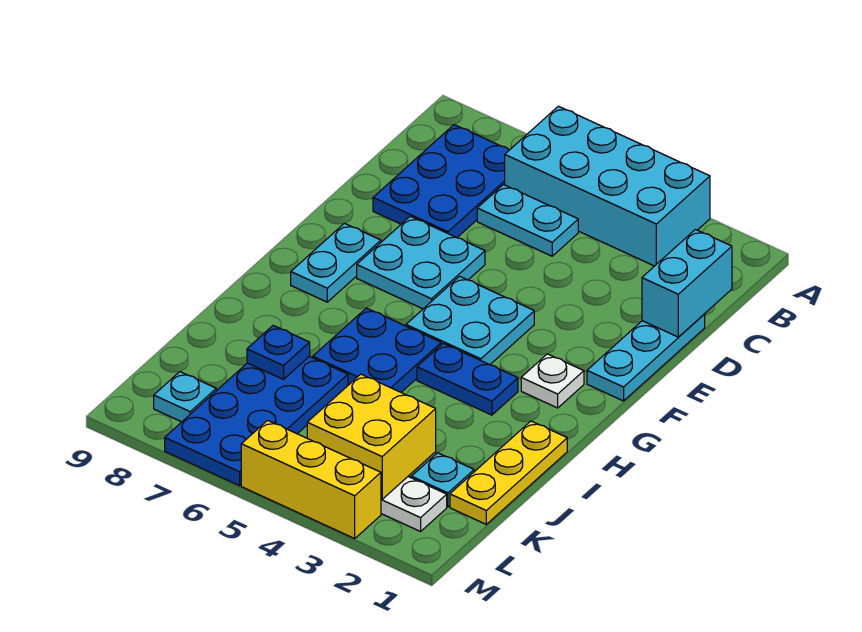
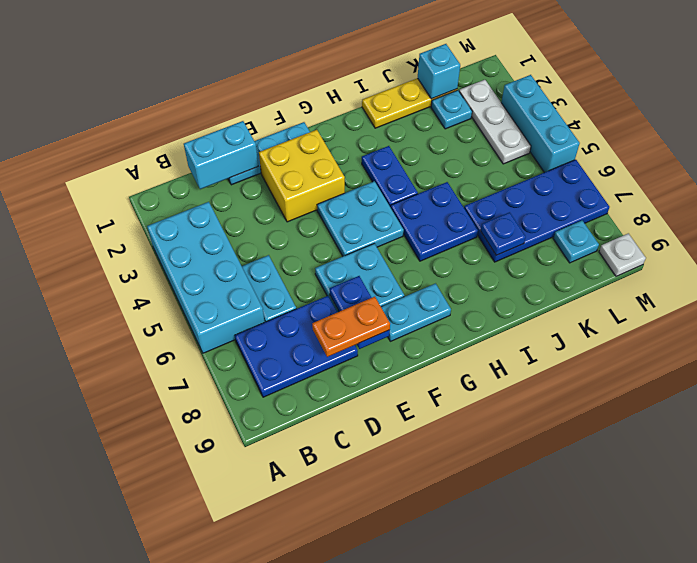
none -> orange 1x2 plate [312,297,390,357]
none -> blue 1x2 plate [330,276,390,349]
white 1x1 plate [521,354,584,408] -> white 1x1 plate moved to [599,233,646,276]
none -> cyan 1x1 brick [418,44,460,99]
yellow 2x2 brick [307,374,436,499] -> yellow 2x2 brick moved to [259,130,345,222]
yellow 1x3 brick [241,420,381,538] -> cyan 1x3 brick [501,75,580,173]

